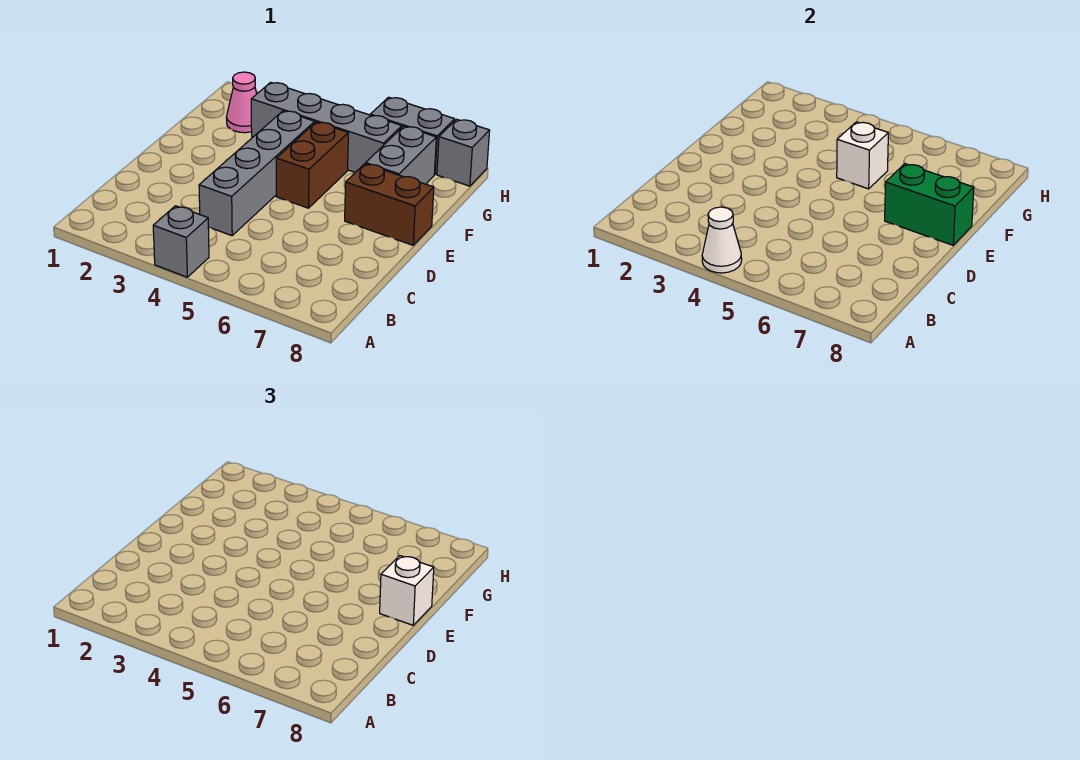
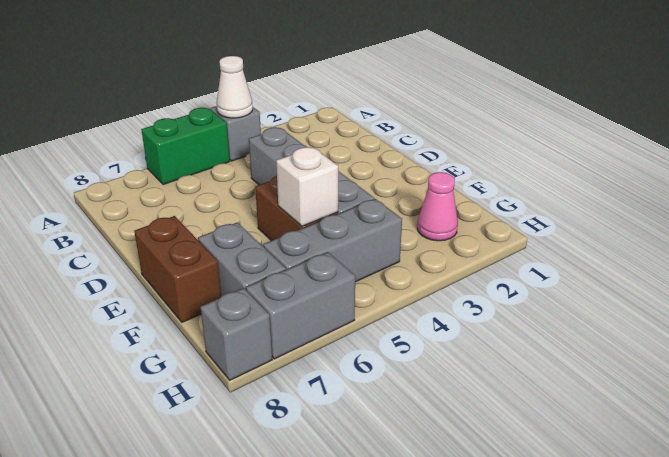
brown 1x2 brick [345,164,434,245] -> brown 1x2 brick turned to [134,216,221,322]
green 1x2 brick [885,164,974,245] -> green 1x2 brick moved to [141,108,230,184]
white 1x1 brick [380,556,434,625] -> none
grey 1x4 brick [251,82,402,172] -> grey 1x3 brick [263,199,402,282]

